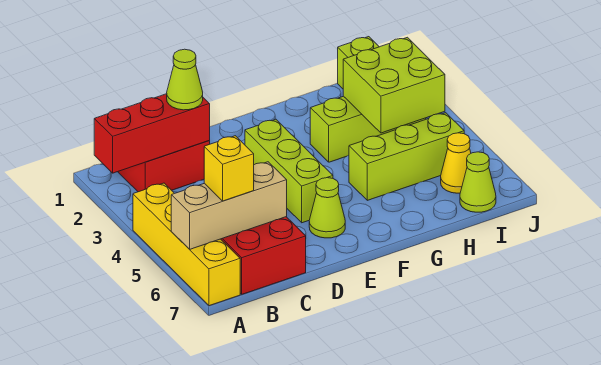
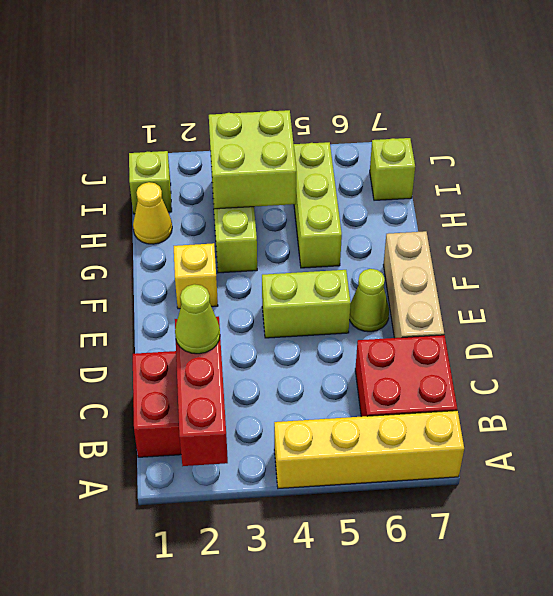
tan 1x3 brick [171,162,287,249] -> tan 1x3 brick moved to [383,231,444,338]
yellow 1x1 brick [204,136,254,201] -> yellow 1x1 brick moved to [174,243,218,309]
lime 1x3 brick [245,119,333,223] -> lime 1x2 brick [262,270,351,338]
yellow 1x1 cone [441,133,471,193] -> yellow 1x1 cone moved to [133,182,172,244]
lime 1x1 cone [460,152,496,212] -> lime 1x1 brick [370,138,415,200]

